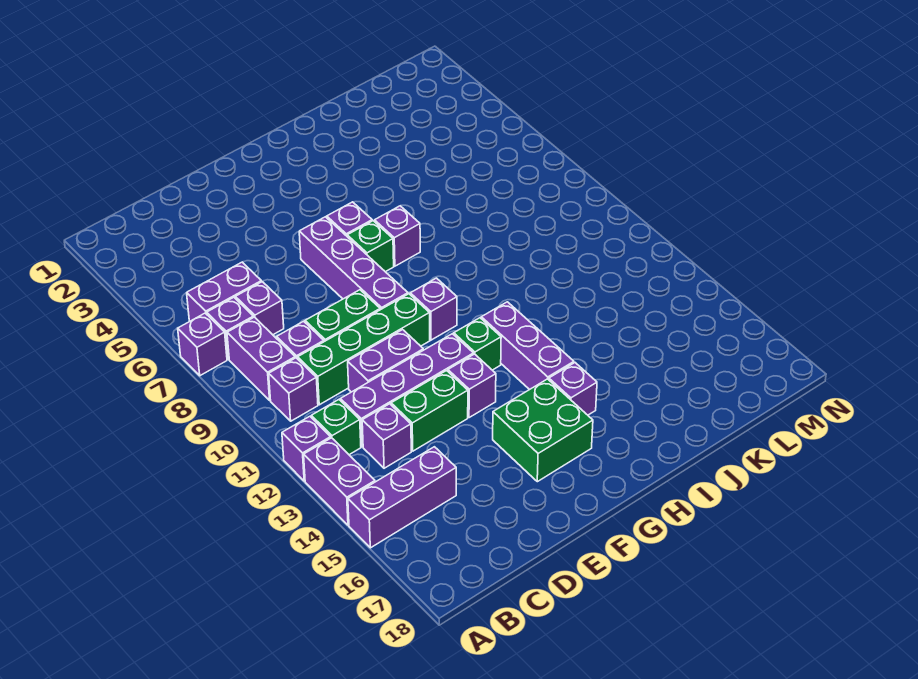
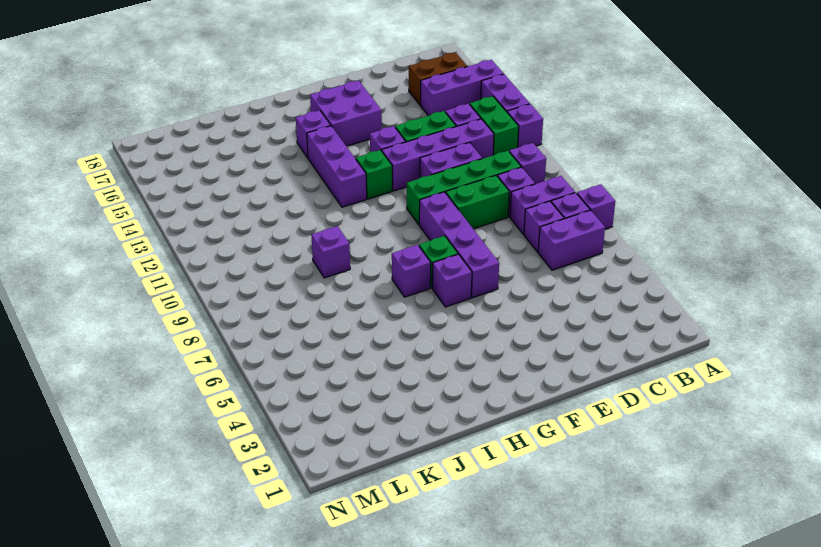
purple 1x2 brick [227,317,295,400] -> purple 1x2 brick turned to [510,176,575,234]
green 1x1 brick [311,400,361,455] -> green 1x2 brick [470,96,519,155]
none -> brown 1x2 brick [409,52,467,105]
green 2x2 brick [493,379,593,482] -> purple 2x2 brick [310,80,382,146]
purple 1x1 brick [410,278,457,340] -> purple 1x1 brick moved to [311,226,350,278]

